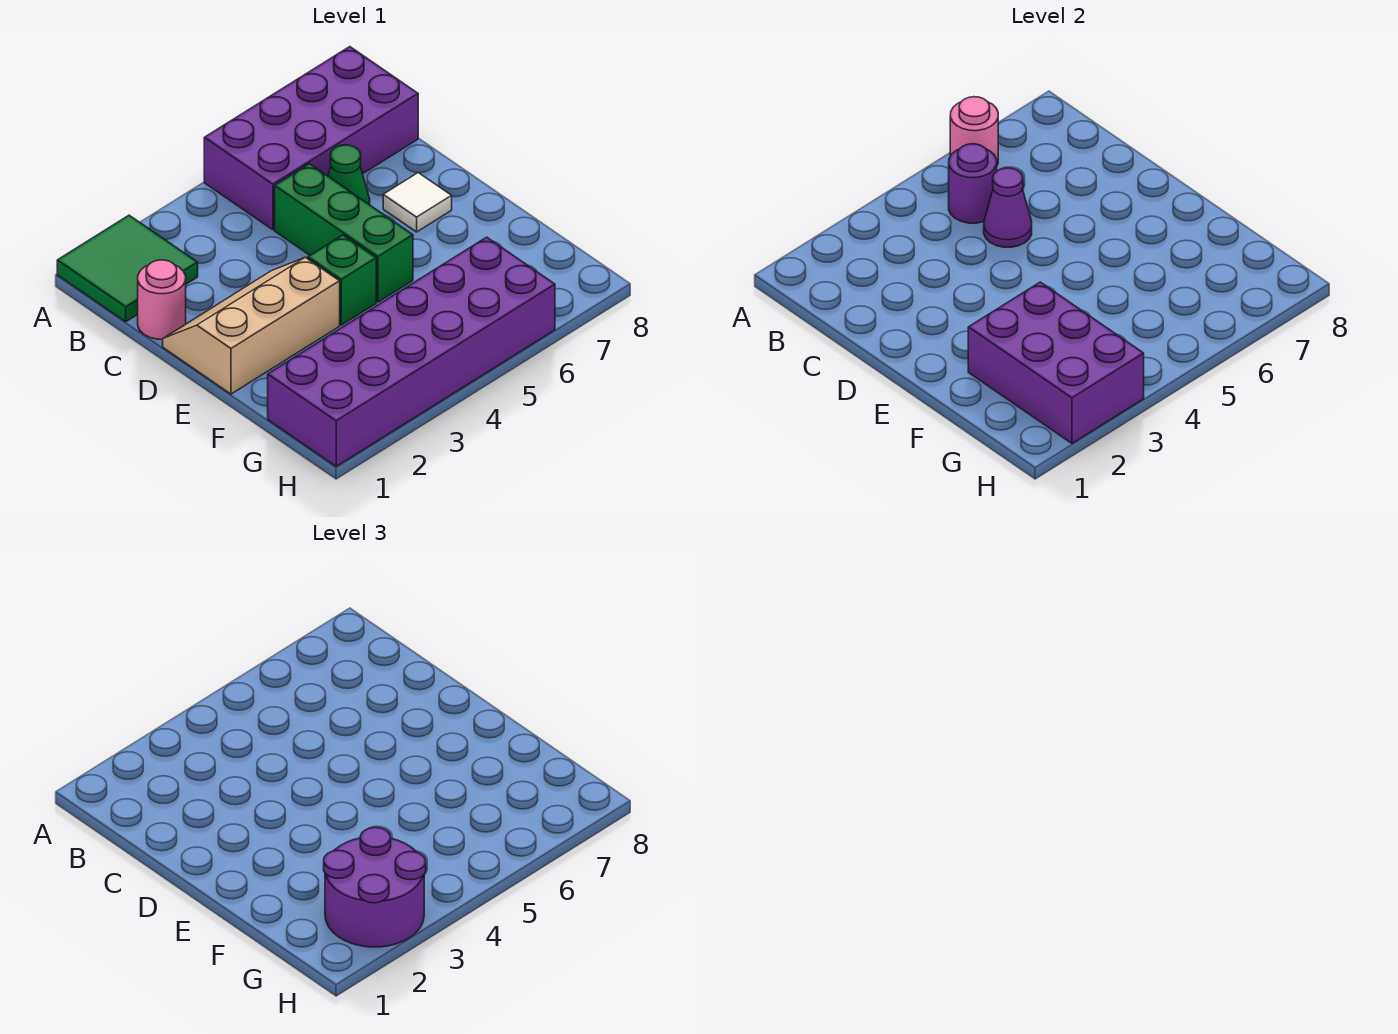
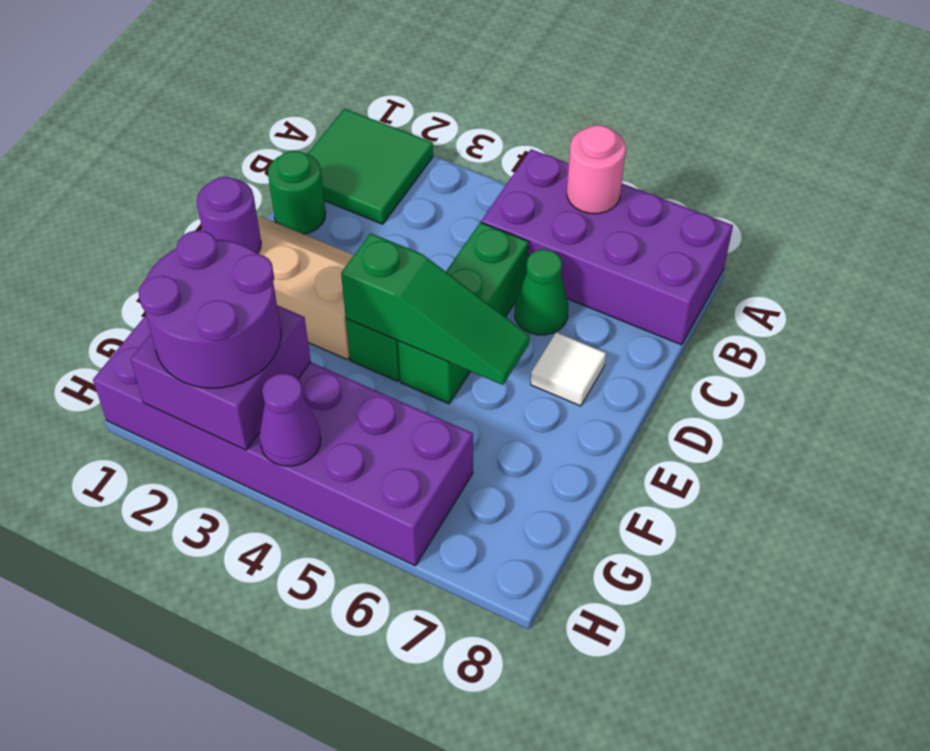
purple 1x1 round brick [949,144,997,223] -> purple 1x1 round brick moved to [197,177,261,254]
pink 1x1 round brick [138,260,186,339] -> green 1x1 round brick [268,151,326,234]
purple 1x1 cone [984,168,1032,247] -> purple 1x1 cone moved to [259,374,321,466]
none -> green 1x3 slope [341,233,530,385]
purple 2x3 brick [968,282,1144,443] -> purple 2x2 brick [131,305,311,450]

